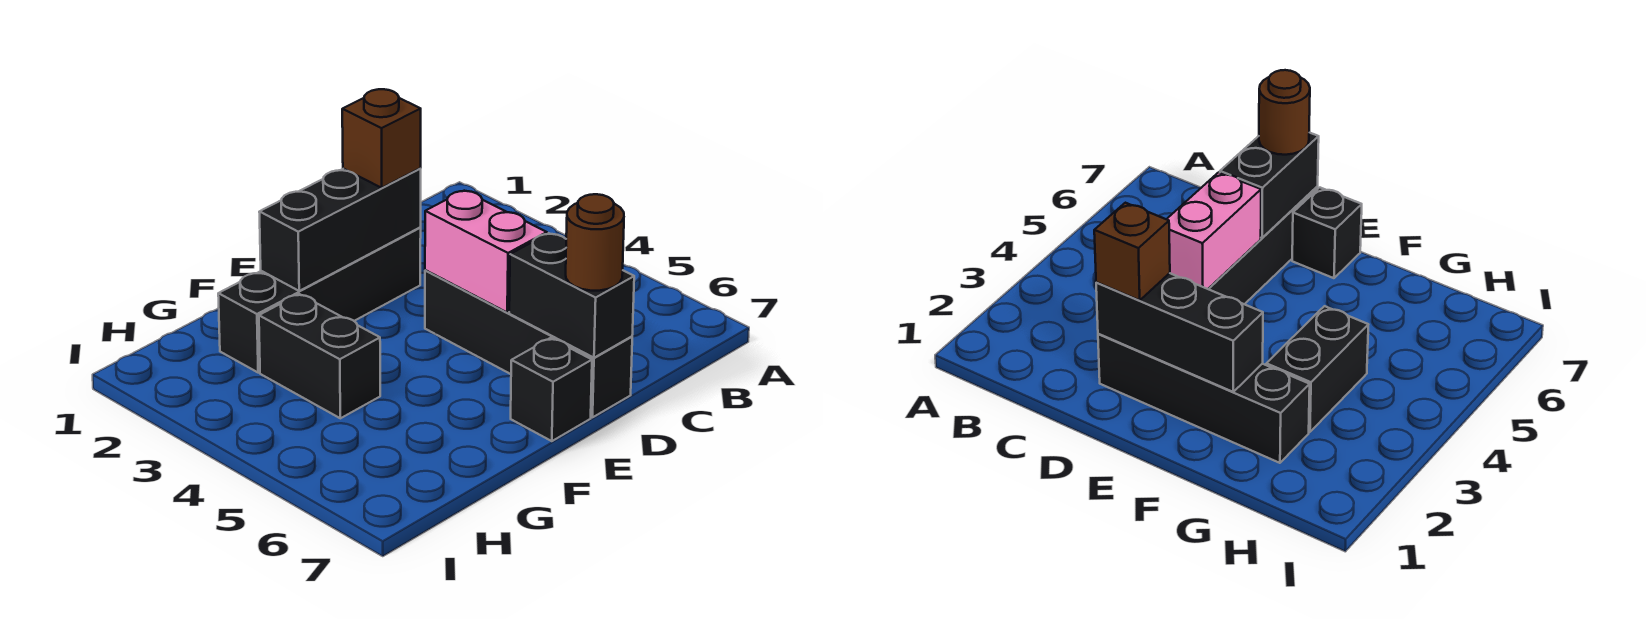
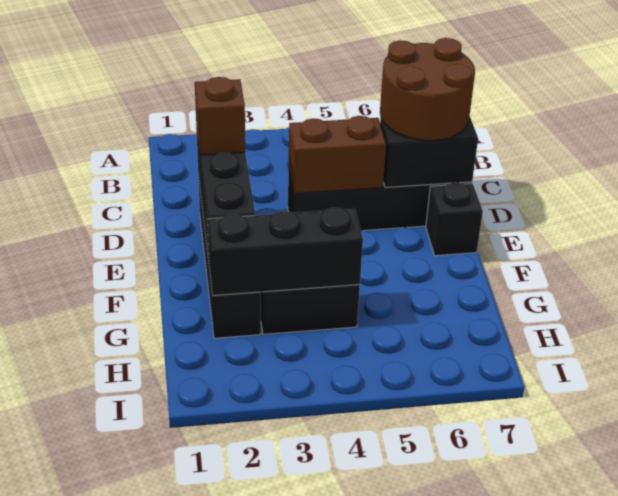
pink 1x2 brick [425,191,547,312] -> brown 1x2 brick [289,116,386,194]
brown 1x1 round brick [566,194,624,291] -> brown 2x2 round brick [380,38,475,141]
none -> black 1x3 brick [207,208,363,296]

